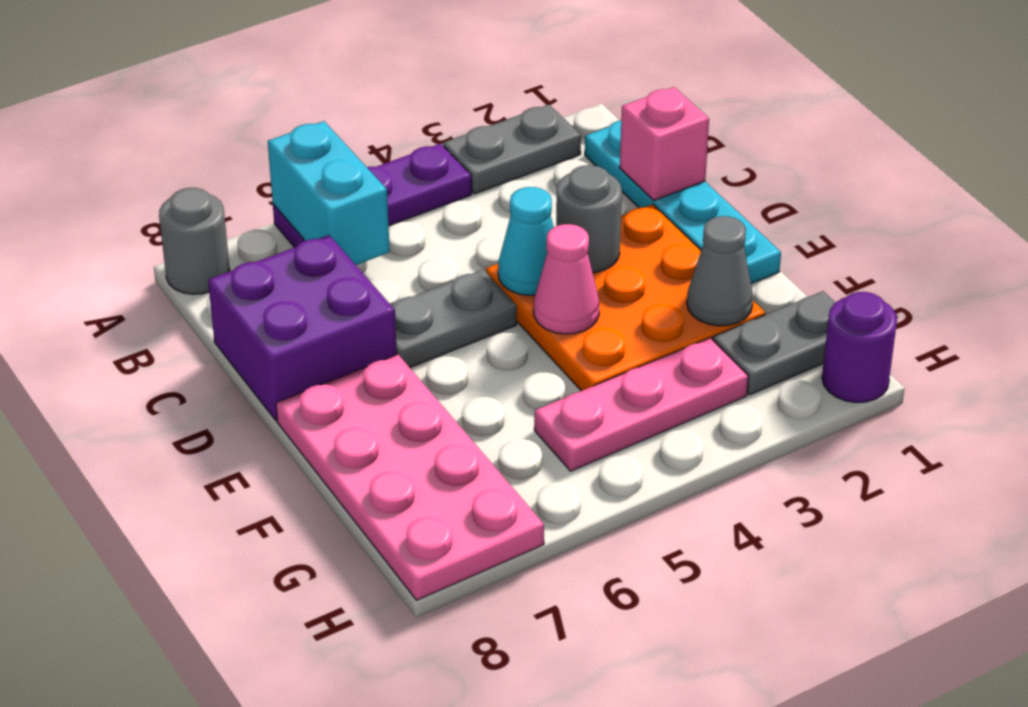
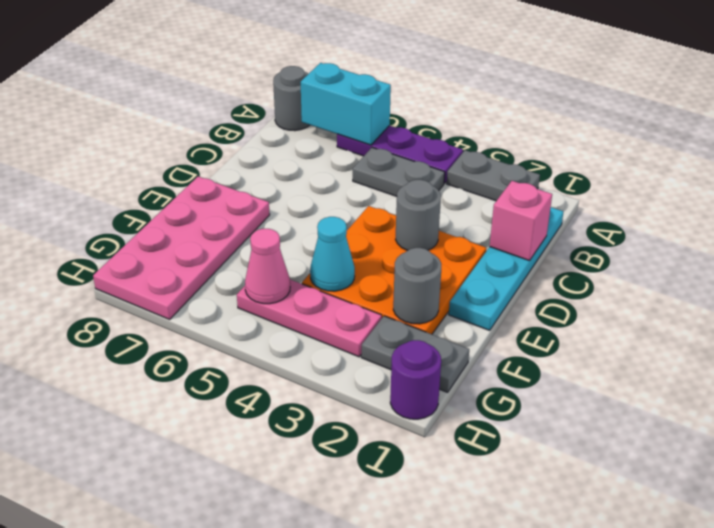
cyan 1x2 brick [268,121,390,265] -> cyan 1x2 brick turned to [301,63,391,145]
purple 2x2 brick [208,235,397,421] -> none
cyan 1x1 cone [498,187,554,295] -> cyan 1x1 cone moved to [310,217,355,291]
grey 1x2 plate [391,269,517,368] -> grey 1x2 plate moved to [353,147,445,196]
pink 1x1 cone [534,224,600,334] -> pink 1x1 cone moved to [245,228,290,304]
grey 1x1 cone [687,216,753,326] -> grey 1x1 round brick [393,248,441,324]

